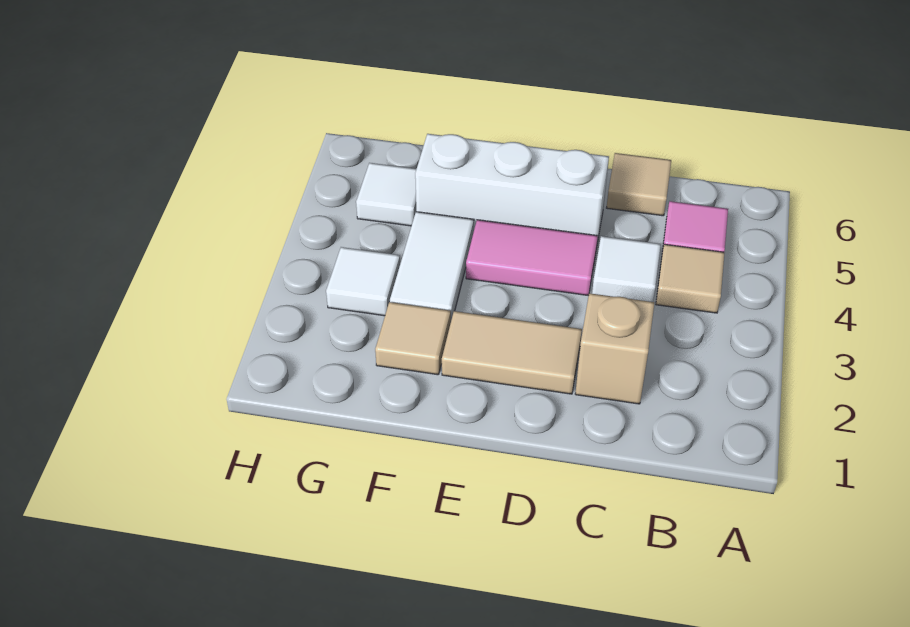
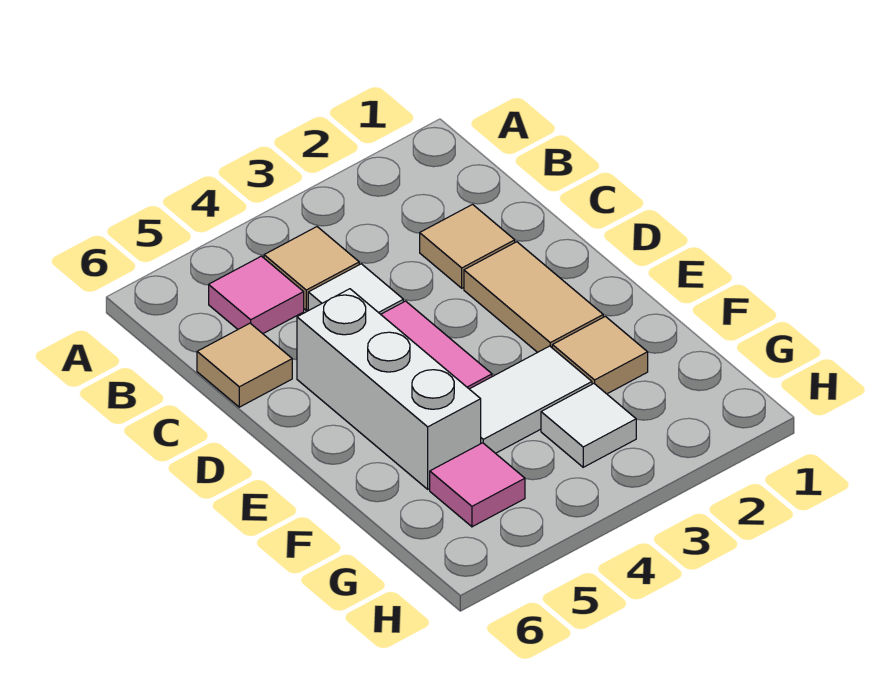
tan 1x1 brick [575,293,654,404] -> tan 1x1 tile [420,204,515,288]
white 1x1 tile [356,163,416,226] -> pink 1x1 tile [430,443,525,527]

